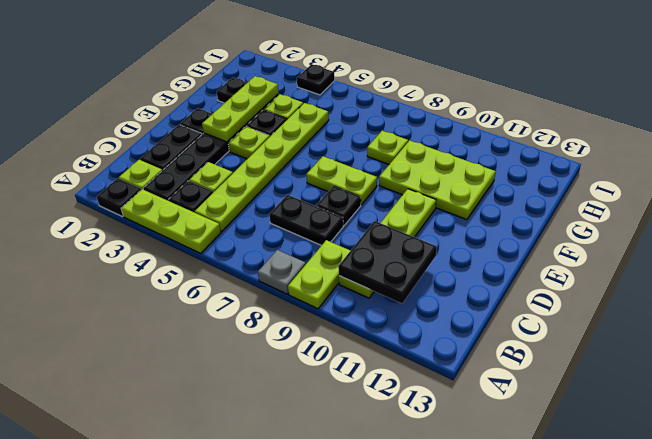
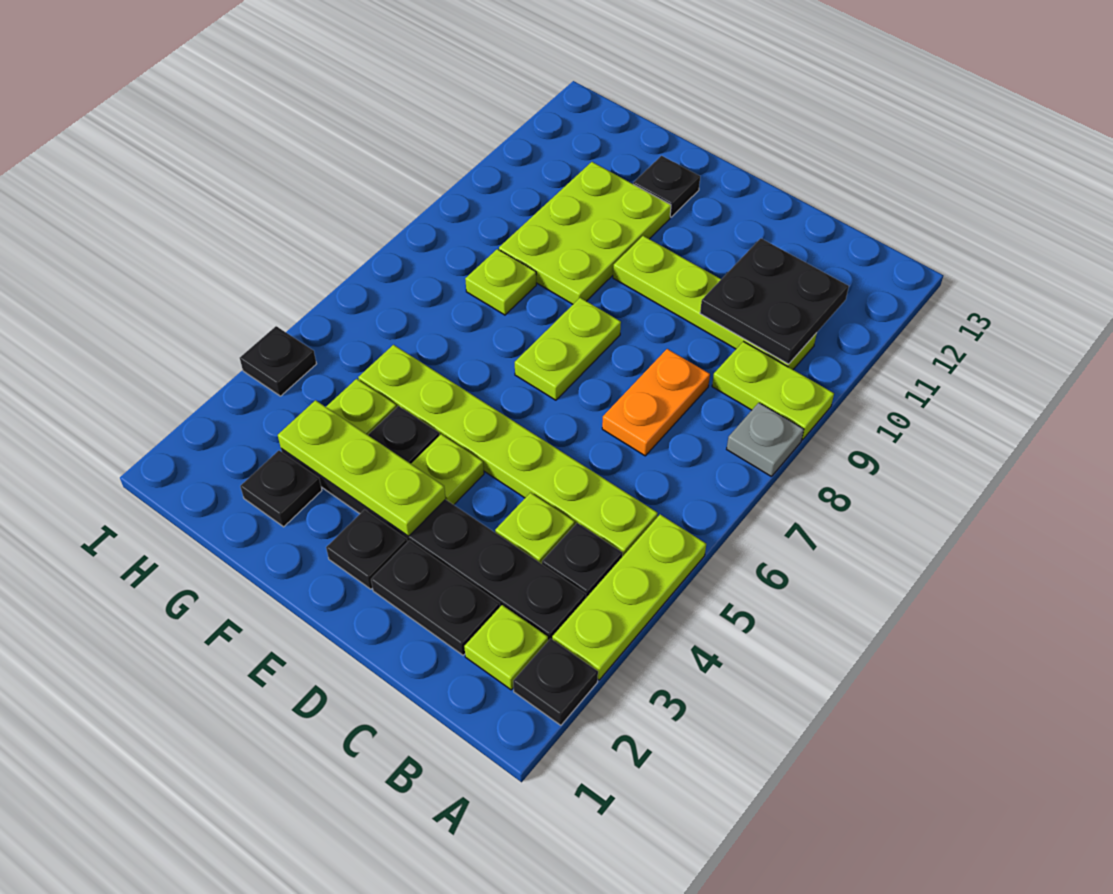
black 1x2 plate [269,195,343,246] -> orange 1x2 plate [602,349,710,456]
black 1x1 plate [316,186,361,226] -> black 1x1 plate moved to [633,156,700,217]

